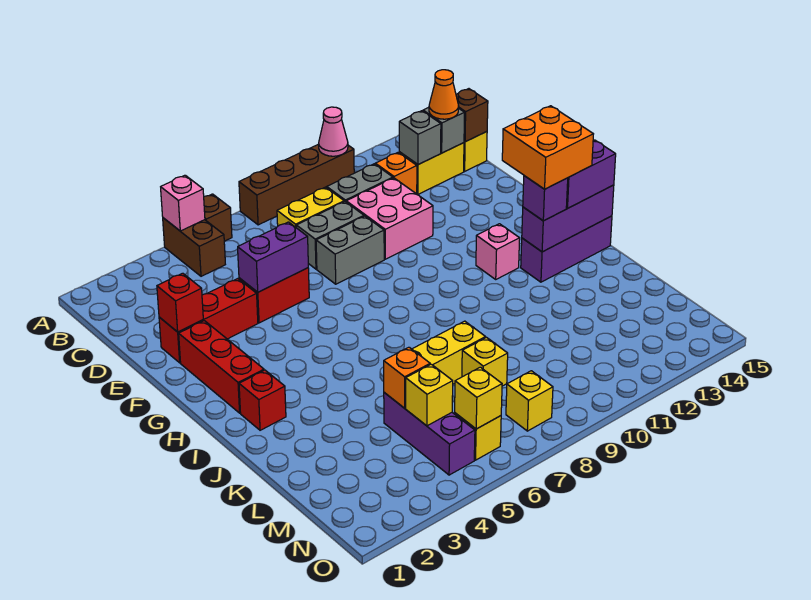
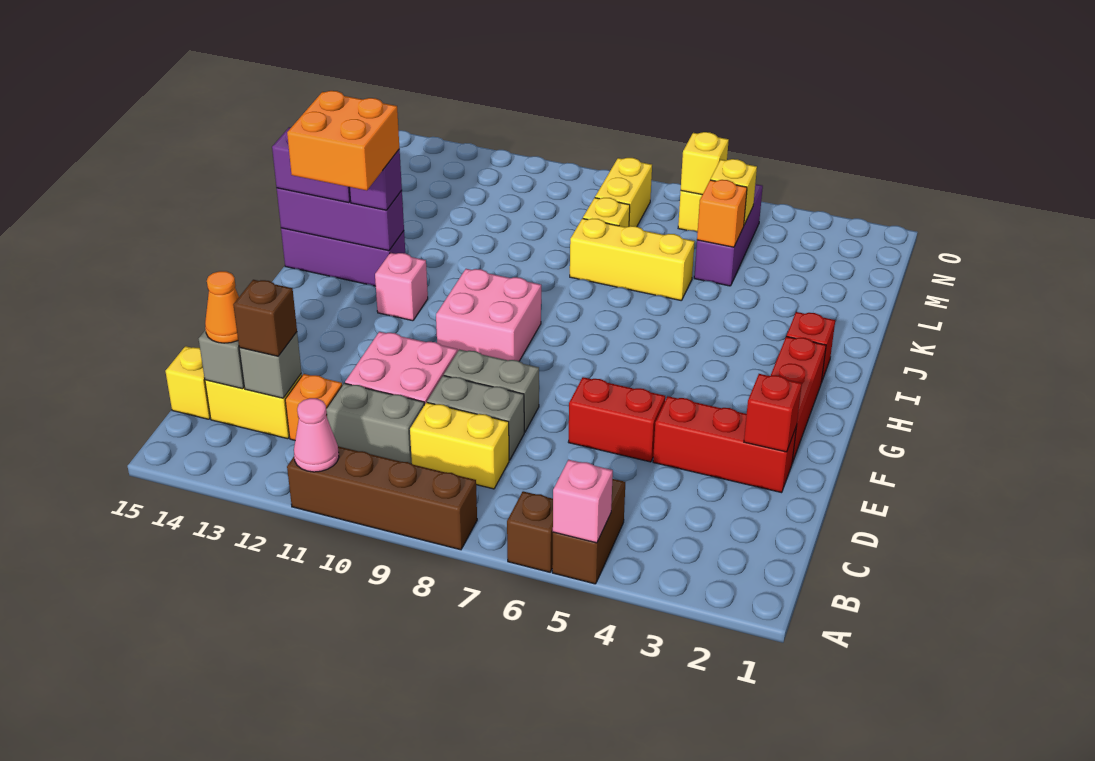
brown 1x1 brick [456,89,488,142] -> brown 1x1 brick moved to [233,280,297,356]
purple 1x2 brick [238,222,308,292] -> none
none -> pink 2x2 brick [436,269,541,361]
yellow 1x1 brick [506,371,553,431] -> yellow 1x2 brick [595,158,652,226]

